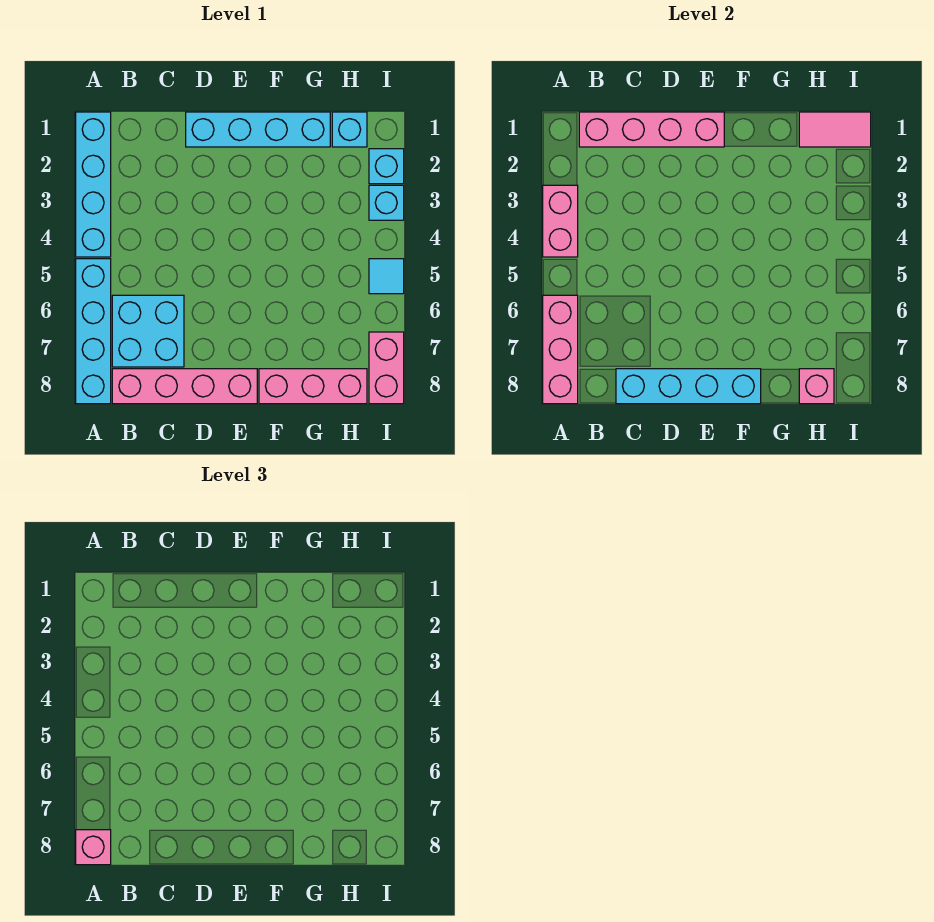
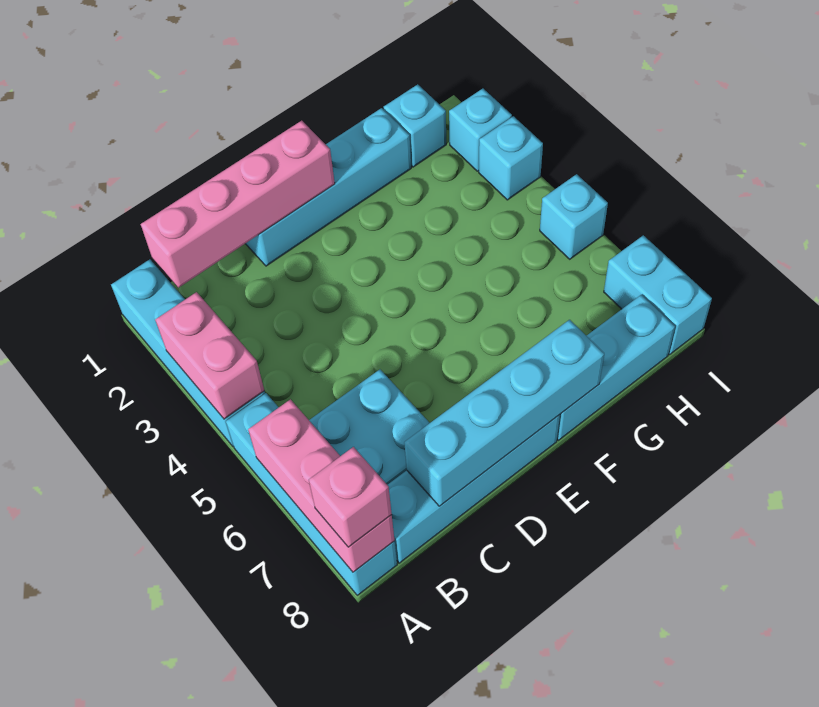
pink 1x4 brick [112,369,257,404] -> cyan 1x4 brick [388,415,560,563]
pink 1x3 brick [259,369,367,404] -> cyan 1x3 brick [557,295,675,440]
pink 1x2 tile [799,112,871,147] -> none
pink 1x1 brick [799,369,834,404] -> none
cyan 1x1 tile [369,259,404,294] -> cyan 1x1 brick [540,174,608,259]
pink 1x2 brick [369,332,404,404] -> cyan 1x2 brick [604,235,712,355]

